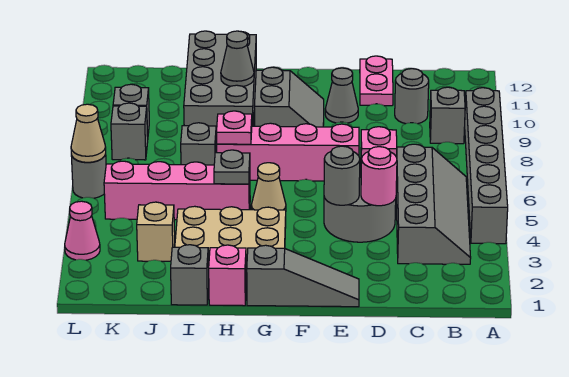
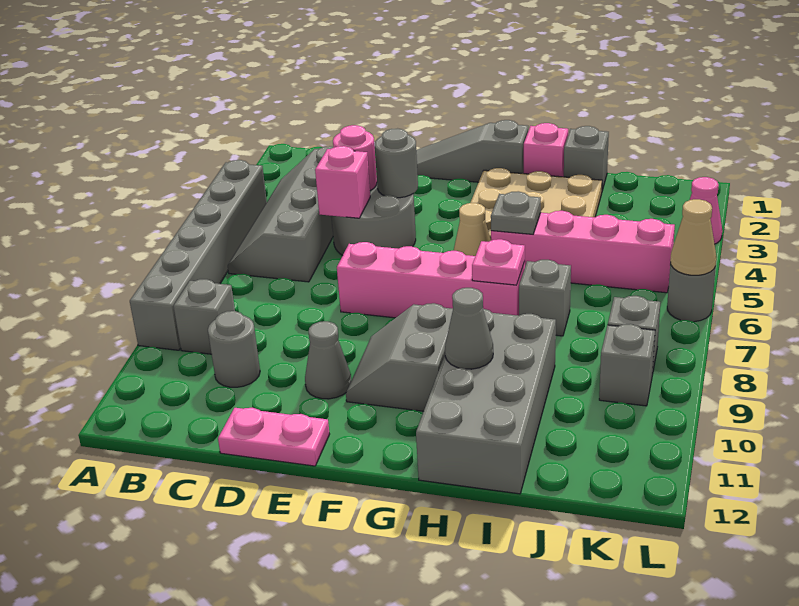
pink 1x2 plate [360,56,393,106] -> pink 1x2 plate turned to [218,408,330,466]
tan 1x1 brick [137,202,175,261] -> none

